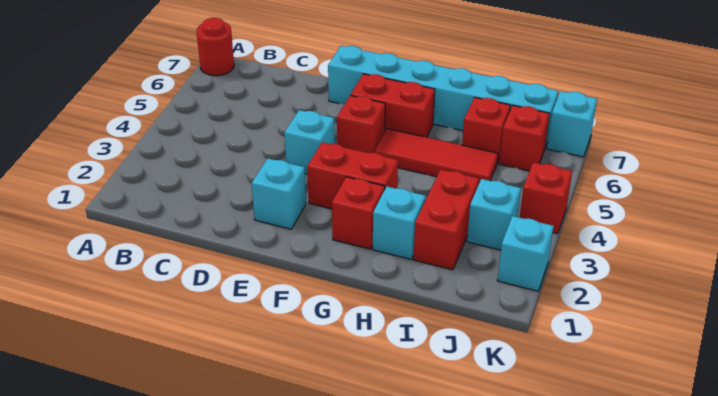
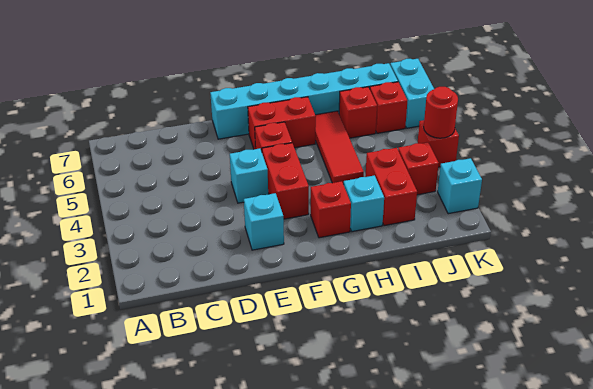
red 1x1 round brick [197,18,234,76] -> red 1x1 round brick moved to [424,87,458,138]
red 1x2 brick [307,142,398,209] -> red 1x2 brick turned to [262,143,309,219]
red 1x3 tile [375,129,498,183] -> red 1x3 tile turned to [315,111,364,184]
cyan 1x1 brick [467,179,521,250] -> red 1x1 brick [398,142,439,195]
cyan 1x1 brick [547,91,597,157] -> cyan 1x2 brick [390,59,434,128]

